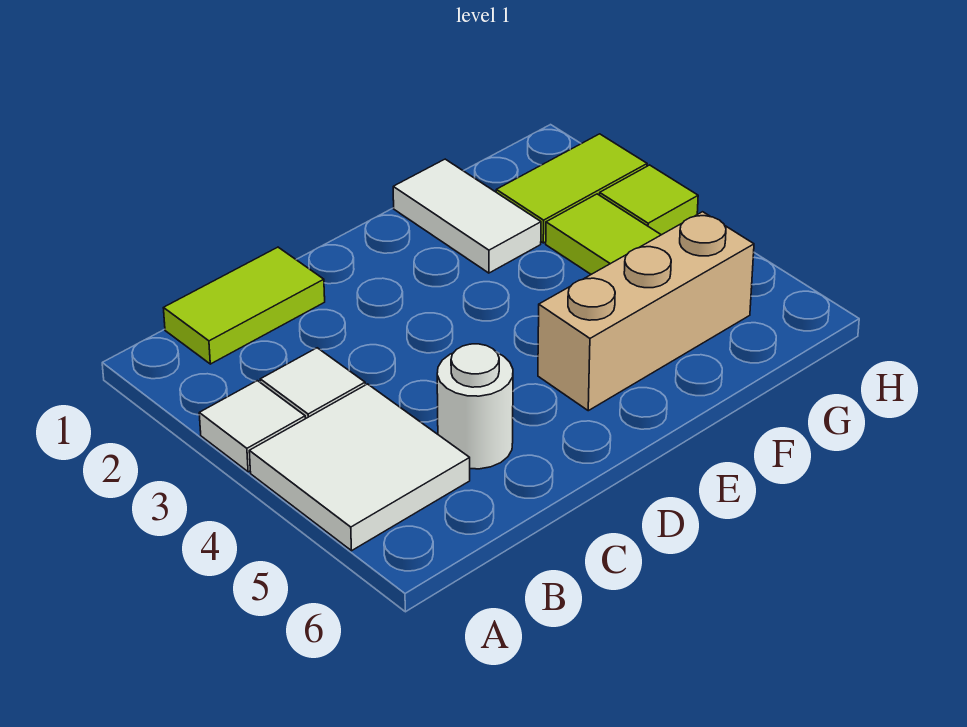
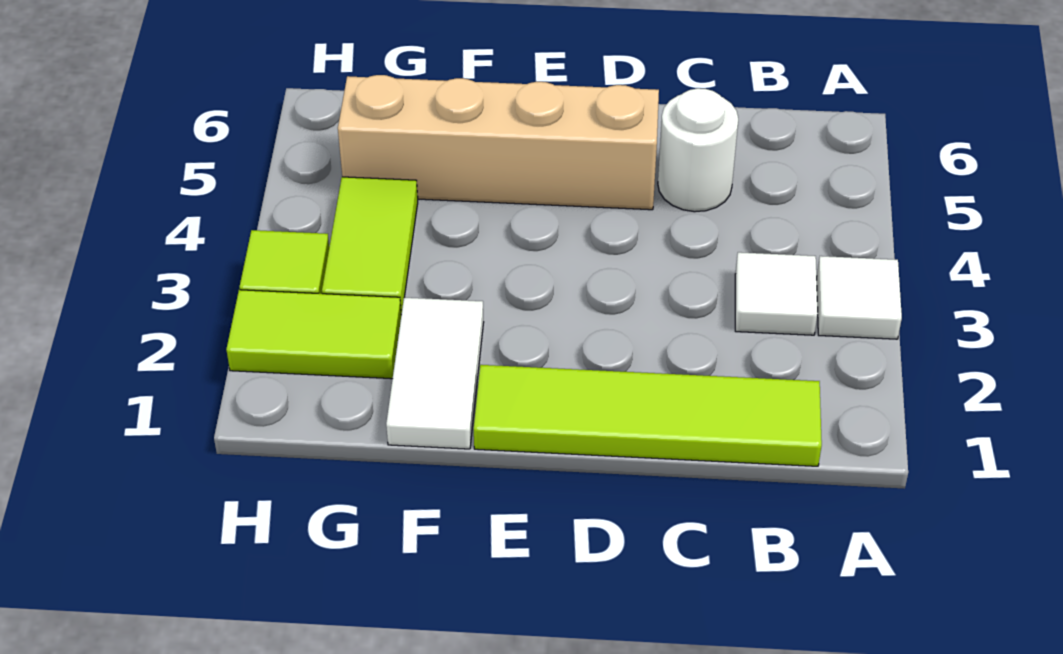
white 2x2 tile [249,384,470,551] -> none
lime 1x2 tile [164,247,325,364] -> lime 1x4 tile [474,365,822,466]
tan 1x3 brick [538,212,754,411] -> tan 1x4 brick [338,75,659,210]

